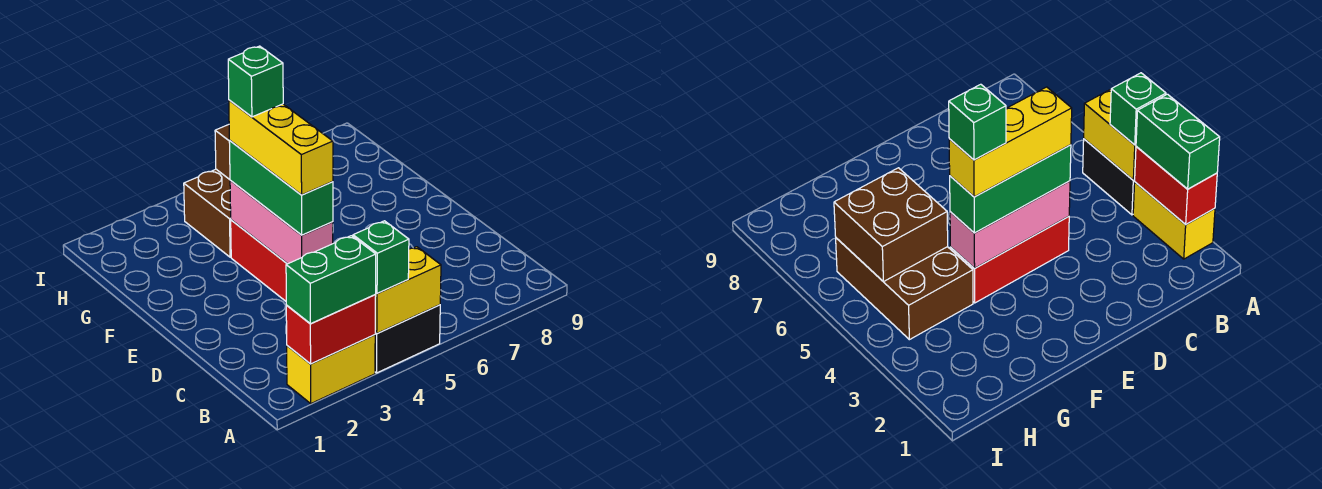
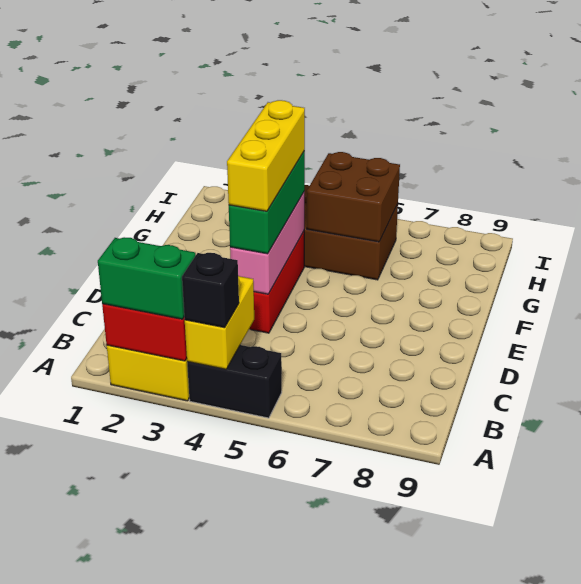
yellow 1x2 brick [375,247,441,333] -> yellow 1x2 brick turned to [185,276,254,369]
green 1x1 brick [353,221,409,294] -> black 1x1 brick [182,253,239,328]
green 1x1 brick [228,46,283,117] -> none

